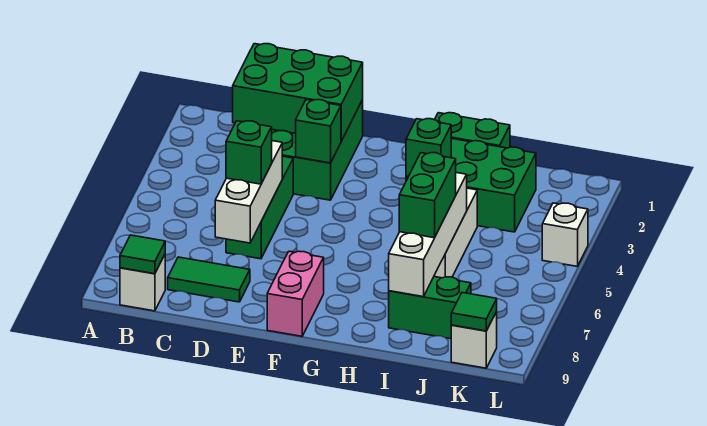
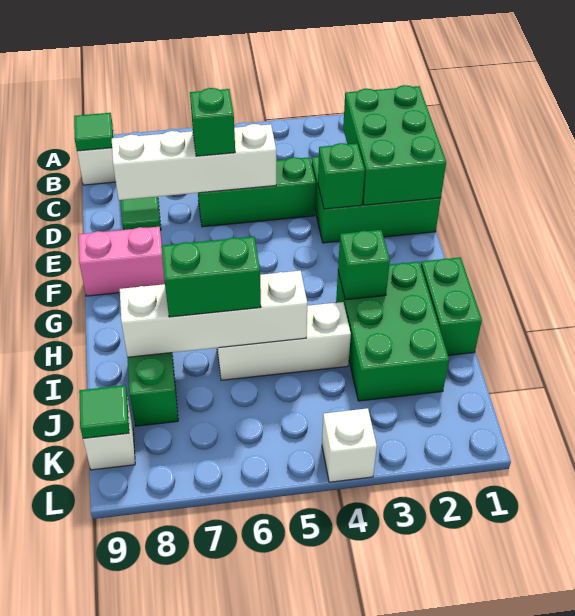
white 1x3 brick [215,141,282,243] -> white 1x4 brick [112,124,276,200]

